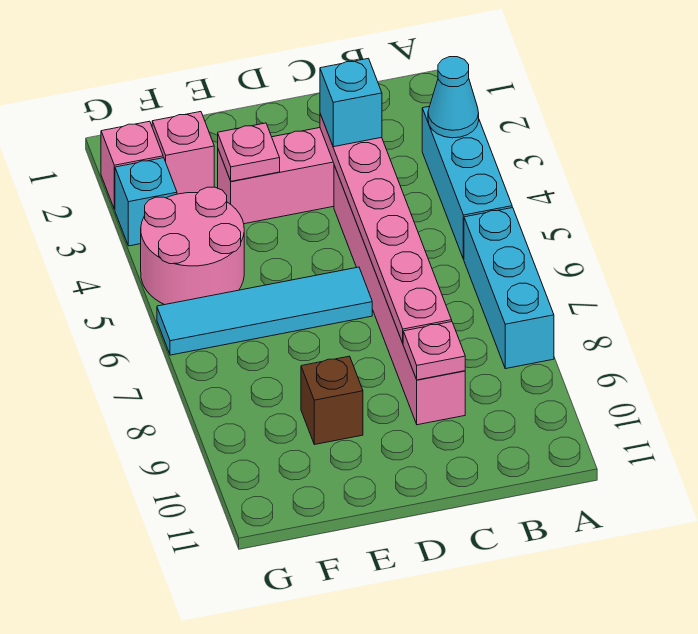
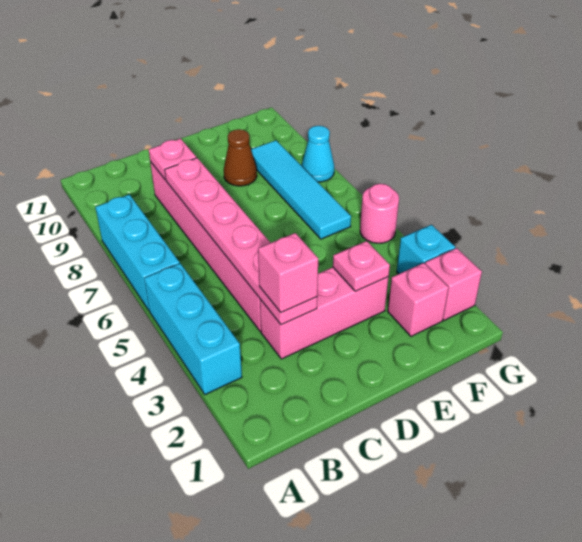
cyan 1x1 cone [428,57,479,138] -> cyan 1x1 cone moved to [301,126,334,182]
cyan 1x1 brick [320,58,382,147] -> pink 1x1 brick [258,233,318,313]
cyan 1x4 tile [157,267,372,355] -> cyan 1x4 tile turned to [251,140,351,239]
brown 1x1 brick [301,356,363,445] -> brown 1x1 cone [224,129,257,186]
pink 2x2 round brick [141,187,244,305] -> pink 1x1 round brick [360,184,399,243]

